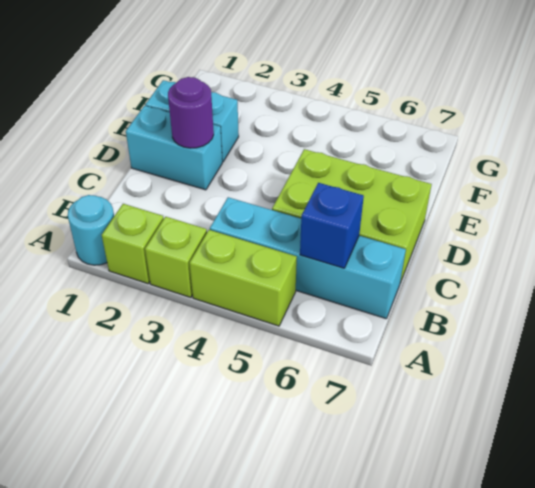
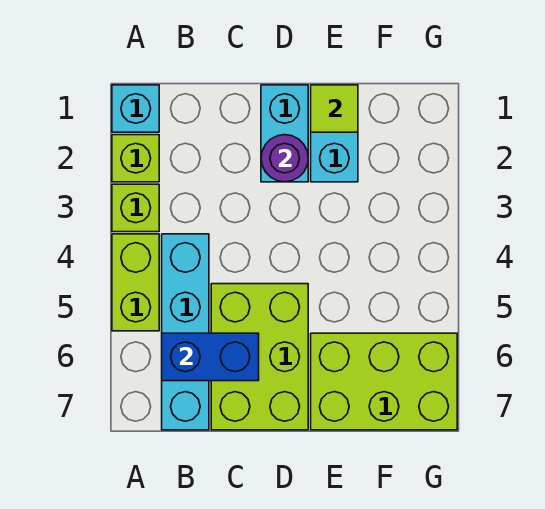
cyan 1x1 round brick [68,195,114,265] -> cyan 1x1 brick [112,85,159,132]
blue 1x1 brick [300,183,364,268] -> blue 1x2 brick [162,333,259,381]
none -> lime 1x1 tile [311,85,358,132]
none -> lime 2x3 brick [311,333,457,430]

